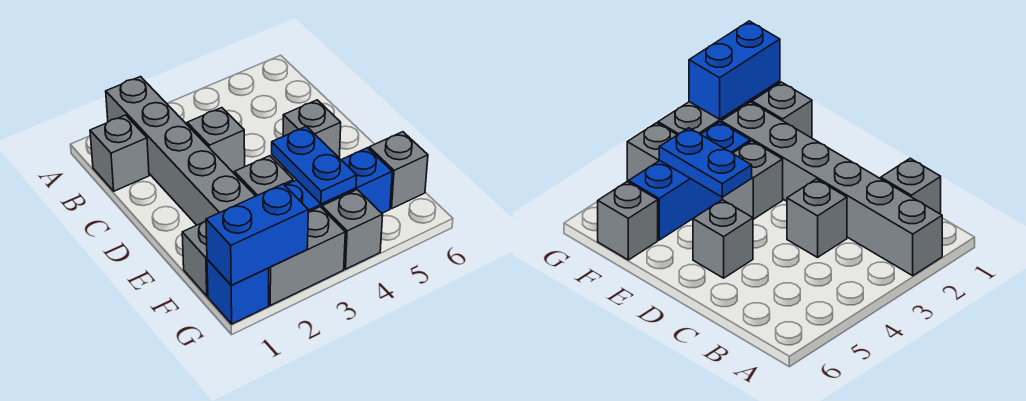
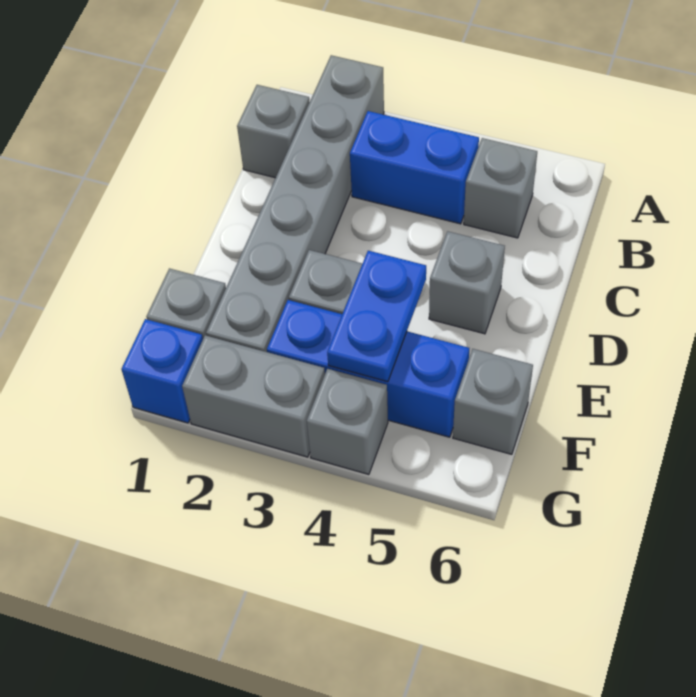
grey 1x1 brick [187,108,245,173] -> grey 1x1 brick moved to [464,138,537,238]
blue 1x2 brick [206,184,308,285] -> blue 1x2 brick moved to [350,111,479,224]

